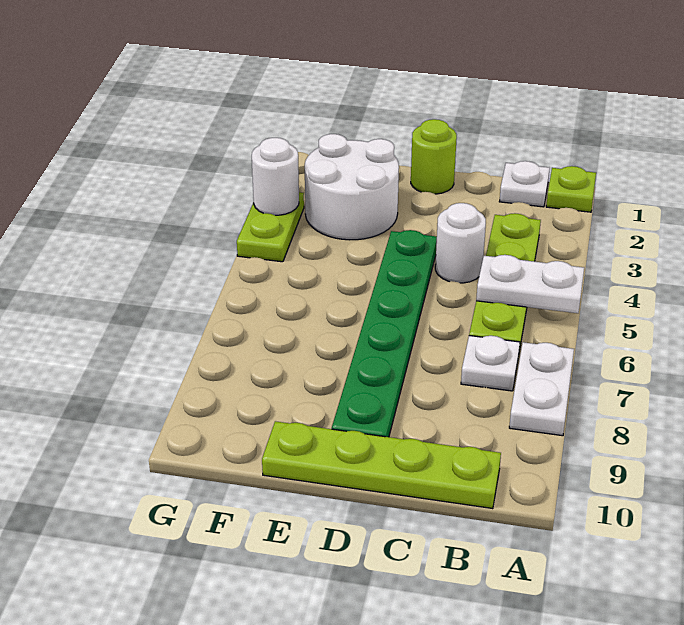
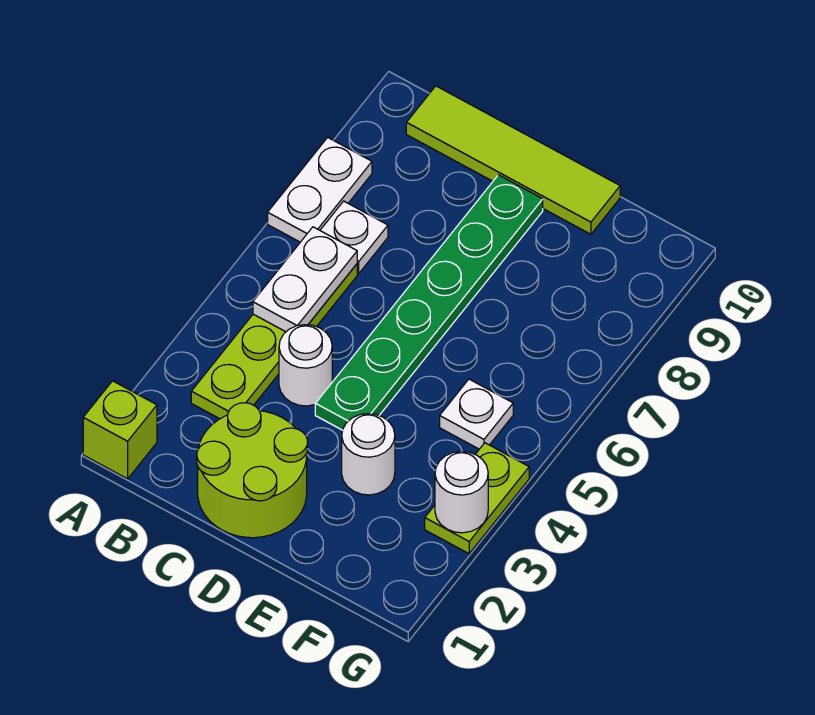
lime 1x1 plate [546,166,596,212] -> lime 1x1 brick [83,381,157,479]
white 1x2 plate [476,255,584,313] -> white 1x2 plate turned to [253,227,357,332]
white 1x1 plate [499,161,550,207] -> white 1x1 plate moved to [440,379,513,449]
lime 1x4 plate [262,421,501,509] -> lime 1x4 tile [406,86,620,234]
lime 1x1 round brick [411,119,457,194] -> lime 2x2 round brick [197,403,308,538]
white 2x2 round brick [305,134,399,240] -> white 1x1 round brick [342,414,395,495]

